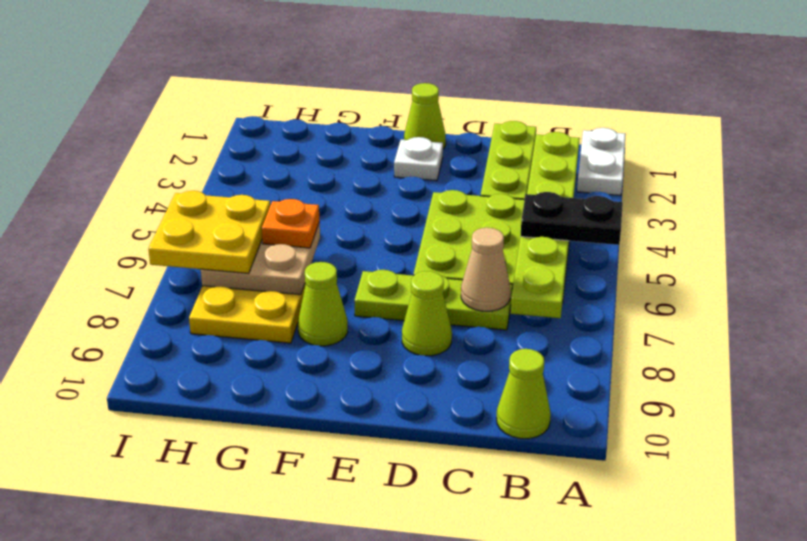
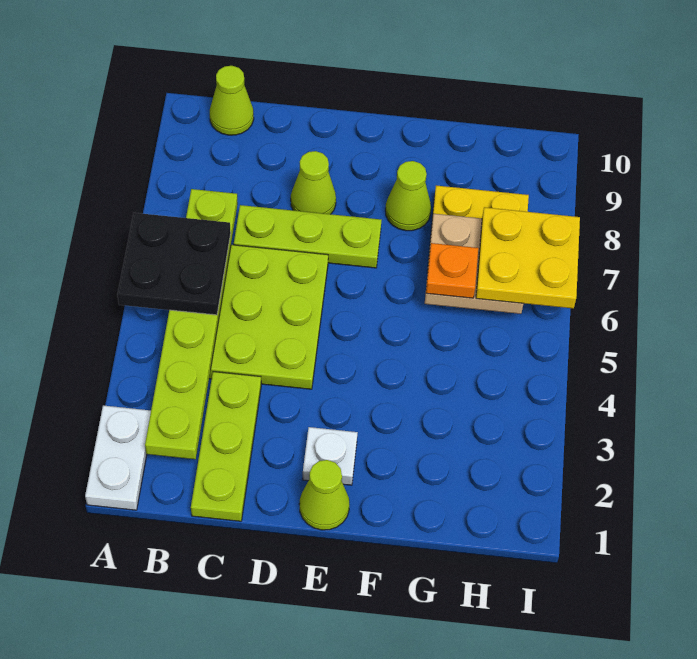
black 1x2 plate [521,192,623,245] -> black 2x2 plate [117,213,231,315]
tan 1x1 cone [461,228,511,311] -> none

